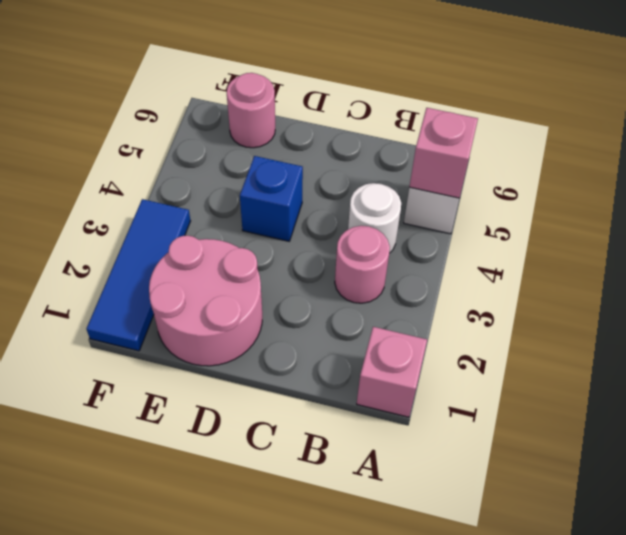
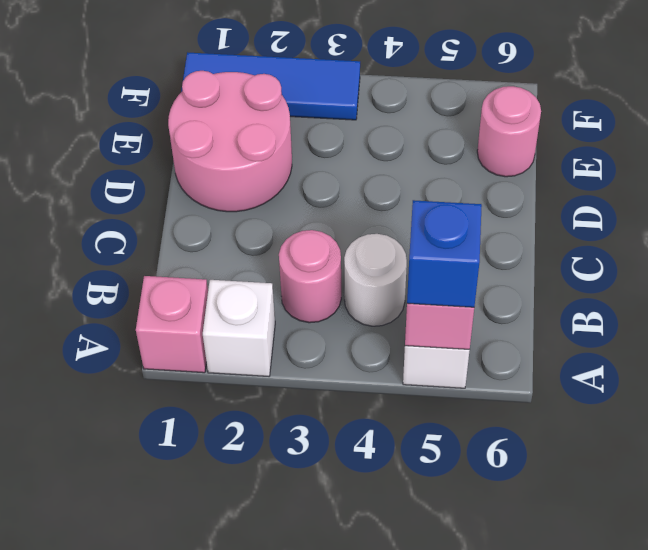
none -> white 1x1 brick [203,280,275,376]
blue 1x1 brick [240,156,303,241] -> blue 1x1 brick moved to [407,200,482,307]

